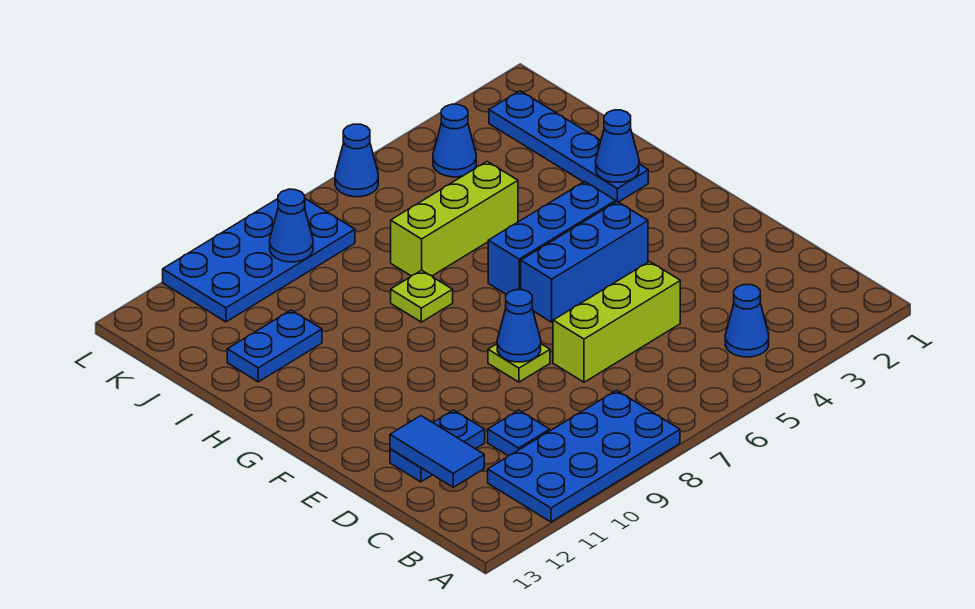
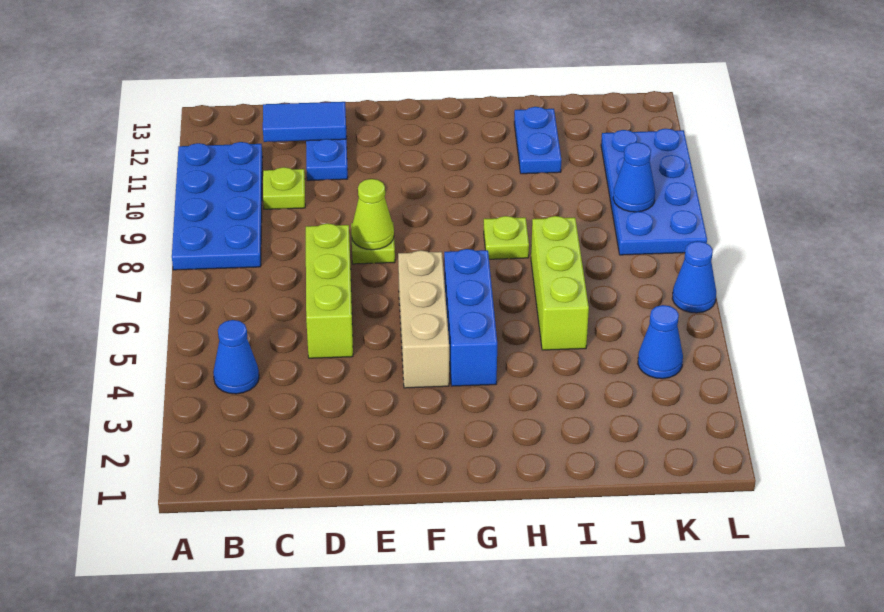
blue 1x1 plate [488,410,550,456] -> lime 1x1 plate [263,167,305,209]
blue 1x1 cone [497,290,541,362] -> lime 1x1 cone [351,179,394,250]
blue 1x3 brick [521,202,648,322] -> tan 1x3 brick [398,250,449,388]
blue 1x4 plate [489,91,648,202] -> none
blue 1x1 cone [596,110,639,182] -> none

